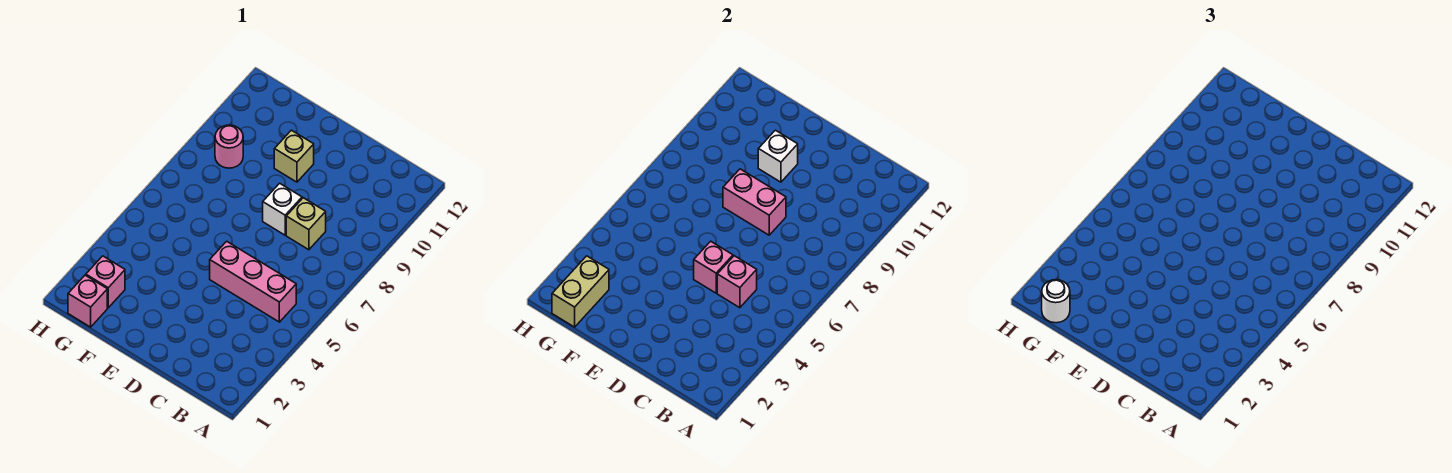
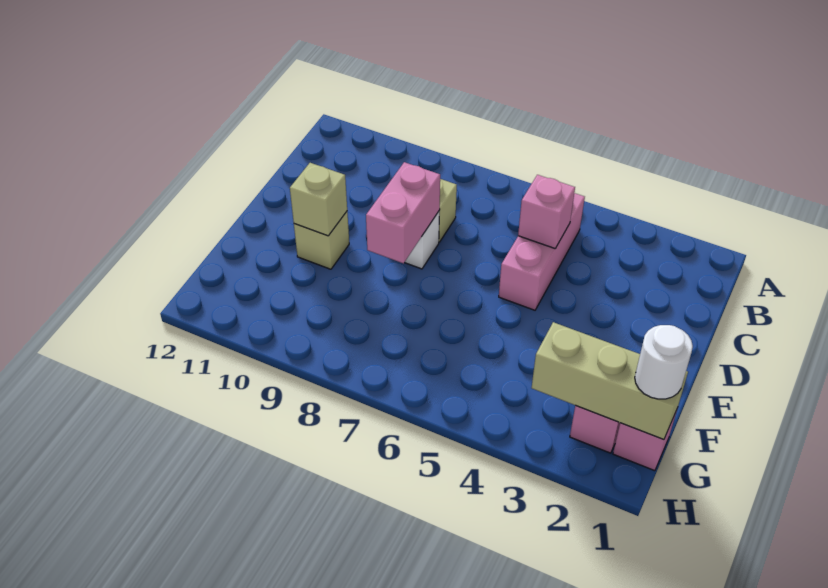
pink 1x1 brick [694,241,733,293] -> none
white 1x1 brick [758,130,798,182] -> tan 1x1 brick [290,163,347,236]
tan 1x2 brick [552,256,609,327] -> tan 1x3 brick [532,322,688,440]
pink 1x1 round brick [215,125,243,168] -> none

